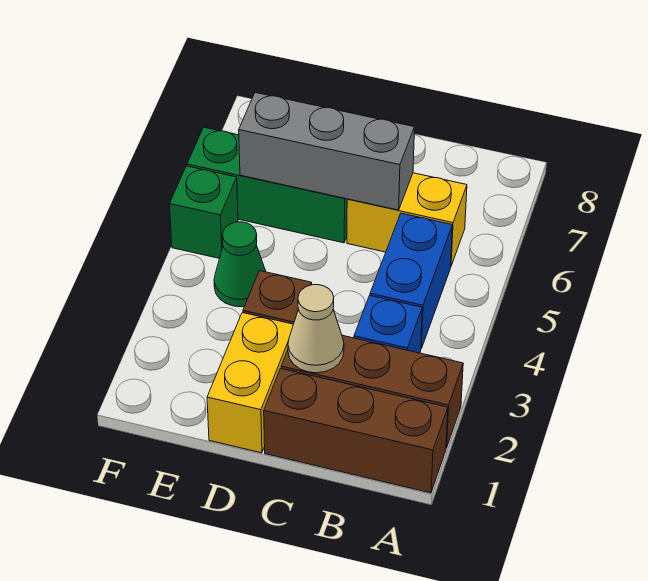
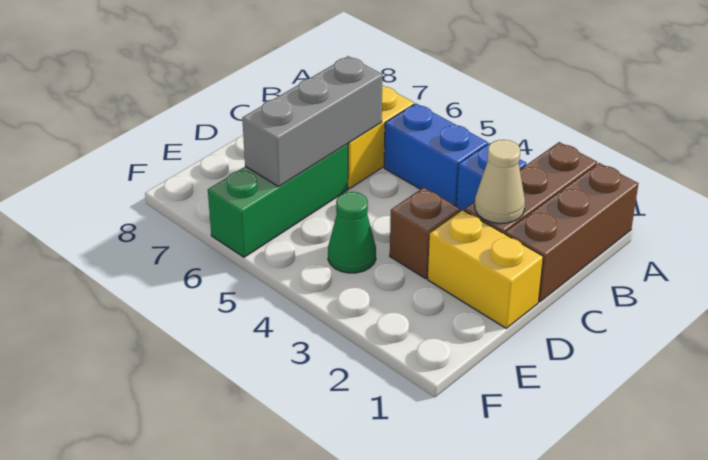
green 1x1 brick [170,166,238,259] -> none

